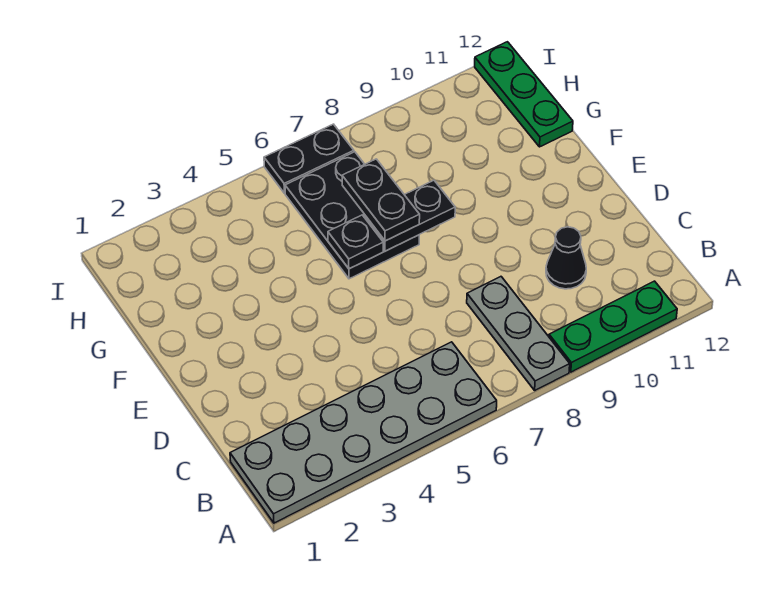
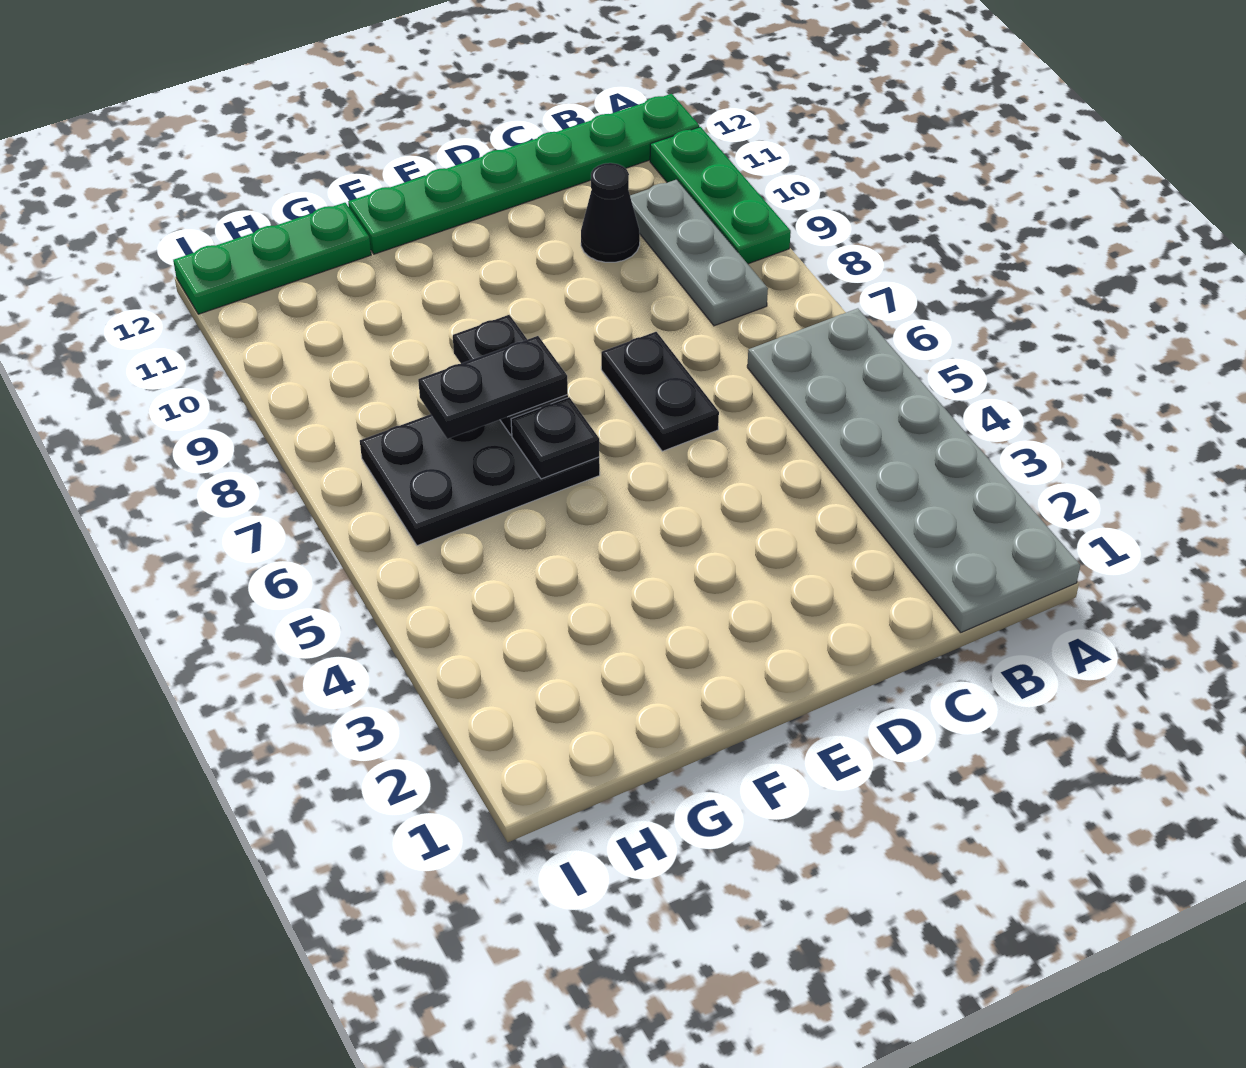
grey 1x3 plate [467,277,570,390] -> grey 1x3 plate turned to [630,179,768,326]
none -> green 1x6 plate [348,94,699,254]
black 1x2 plate [264,124,354,193] -> black 1x2 plate moved to [601,332,719,451]

